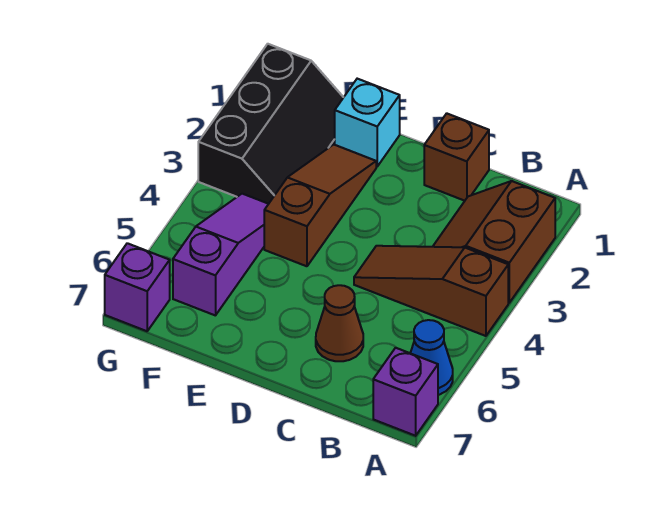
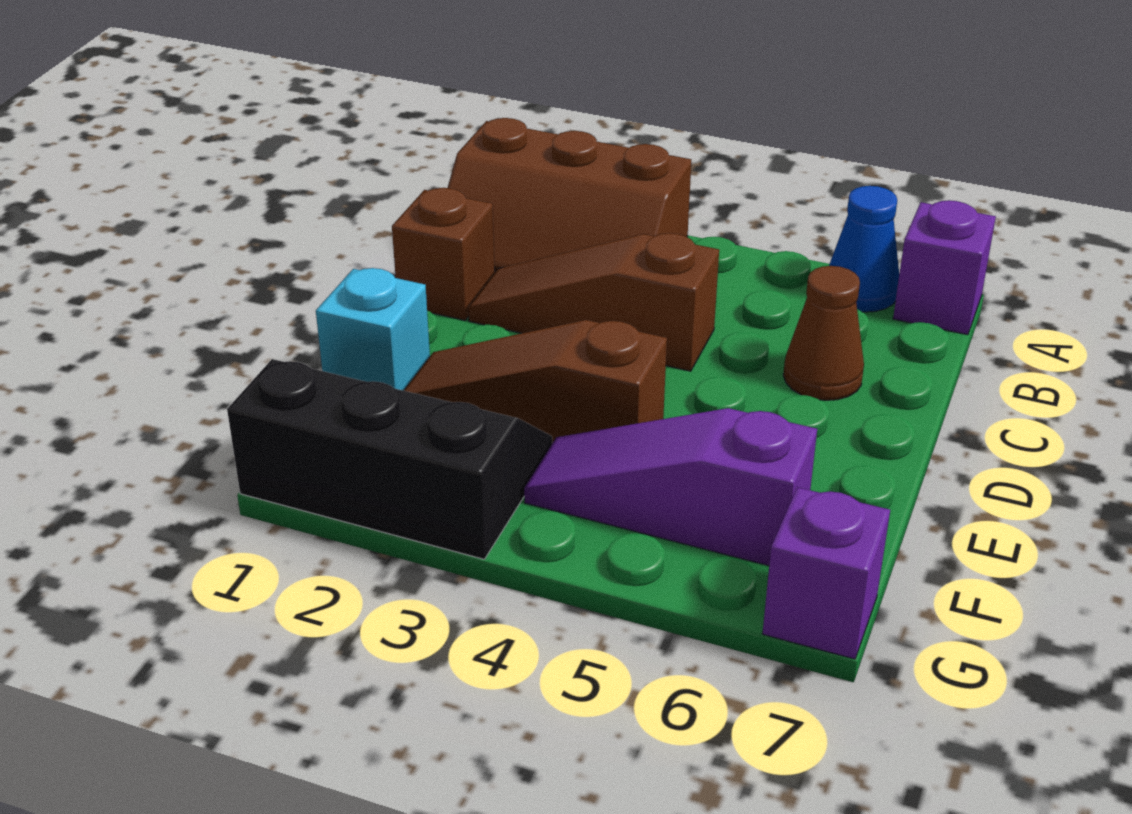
brown 2x2 slope [433,181,555,303] -> brown 2x3 slope [448,118,691,272]
brown 1x3 slope [354,246,508,336] -> brown 1x3 slope turned to [468,233,719,371]

